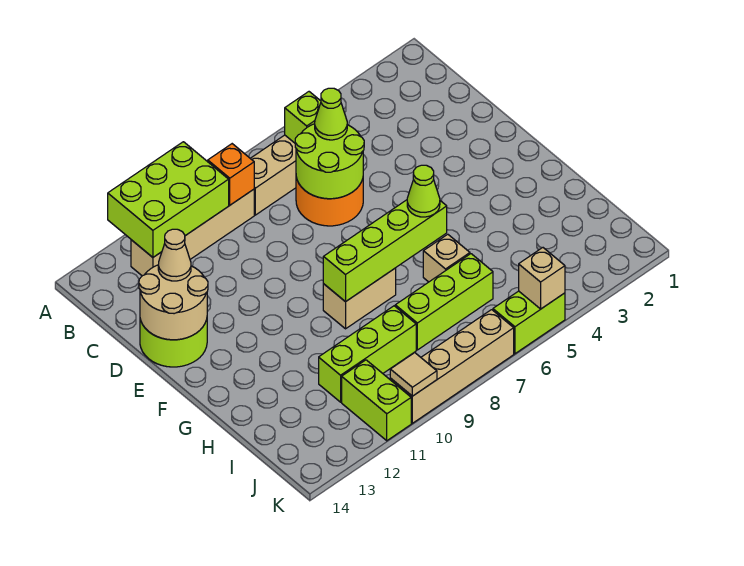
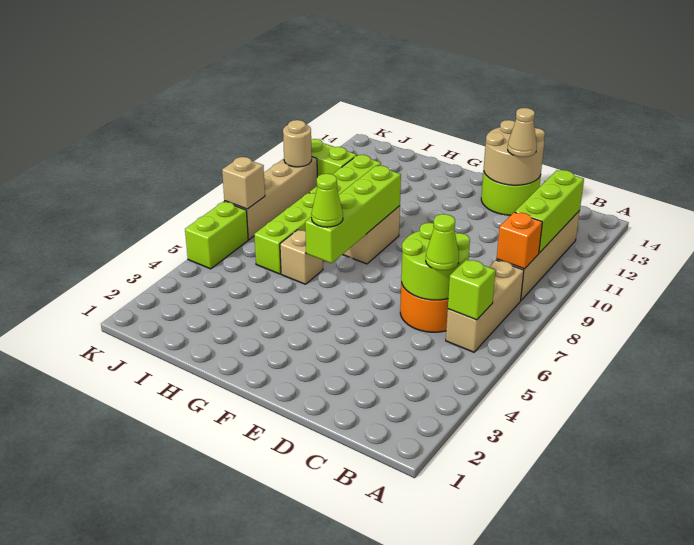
lime 2x3 brick [108,142,229,257] -> lime 1x3 brick [515,170,584,253]
tan 1x1 brick [519,248,565,309] -> tan 1x1 brick moved to [222,157,265,209]
tan 1x1 tile [390,353,437,396] -> tan 1x1 round brick [283,120,312,167]

